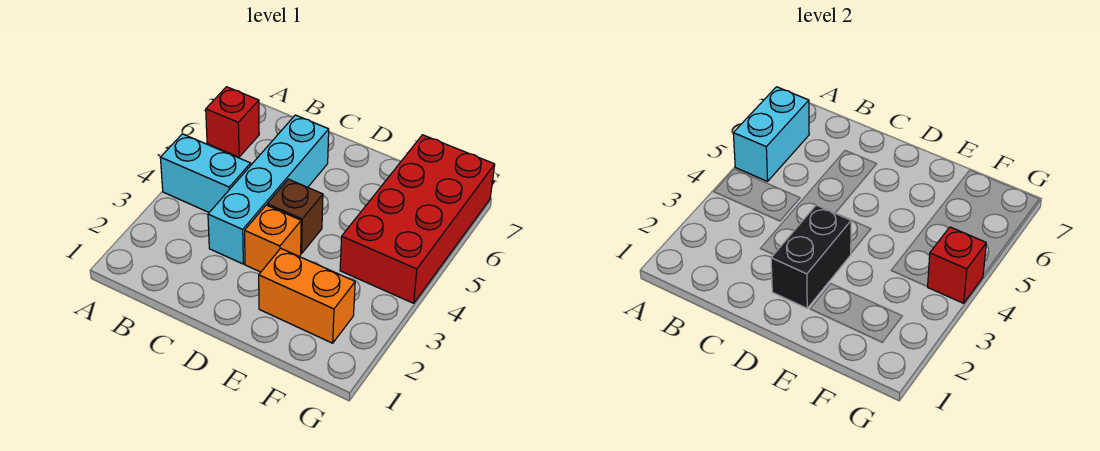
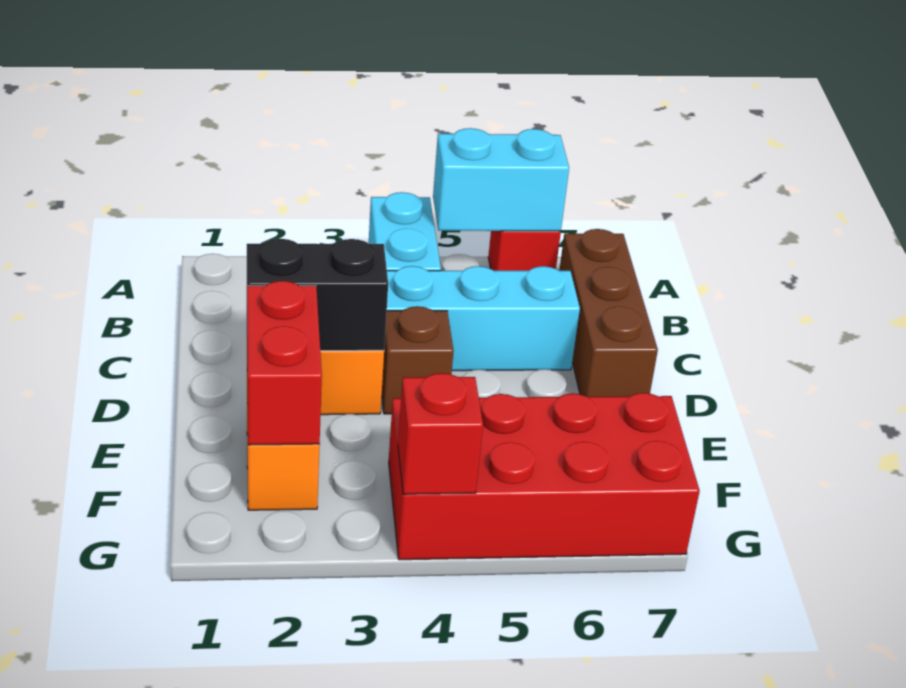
none -> brown 1x3 brick [559,229,658,397]
none -> red 1x2 brick [247,281,322,445]

